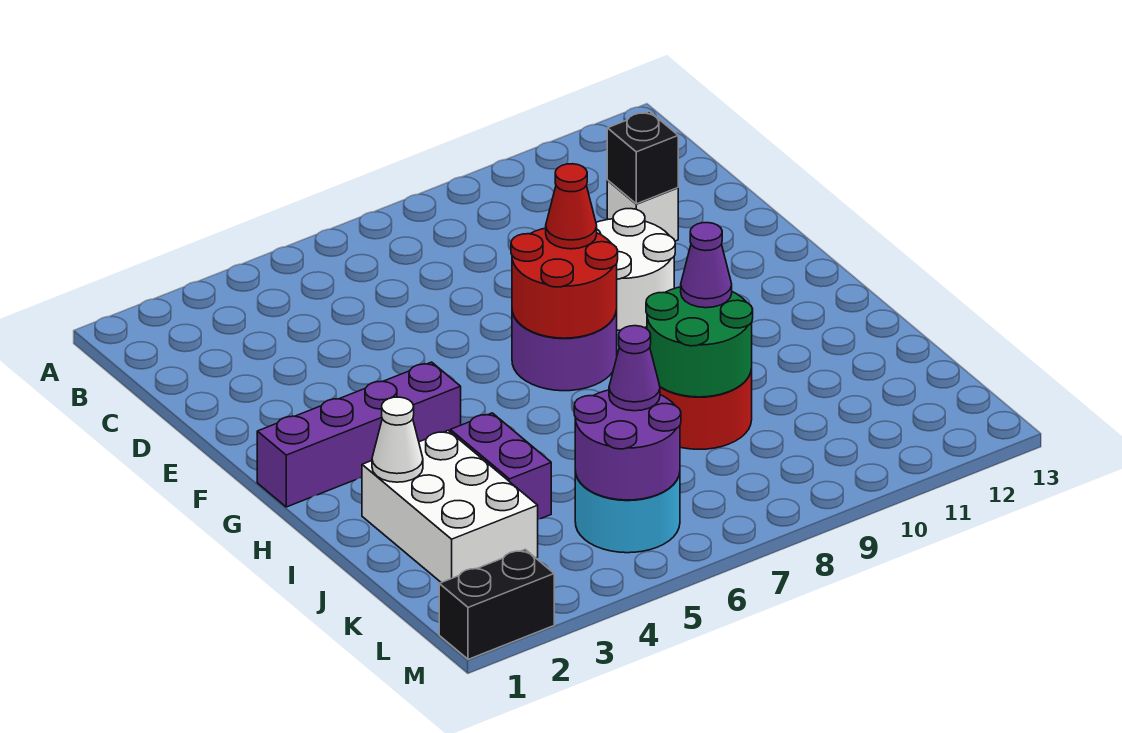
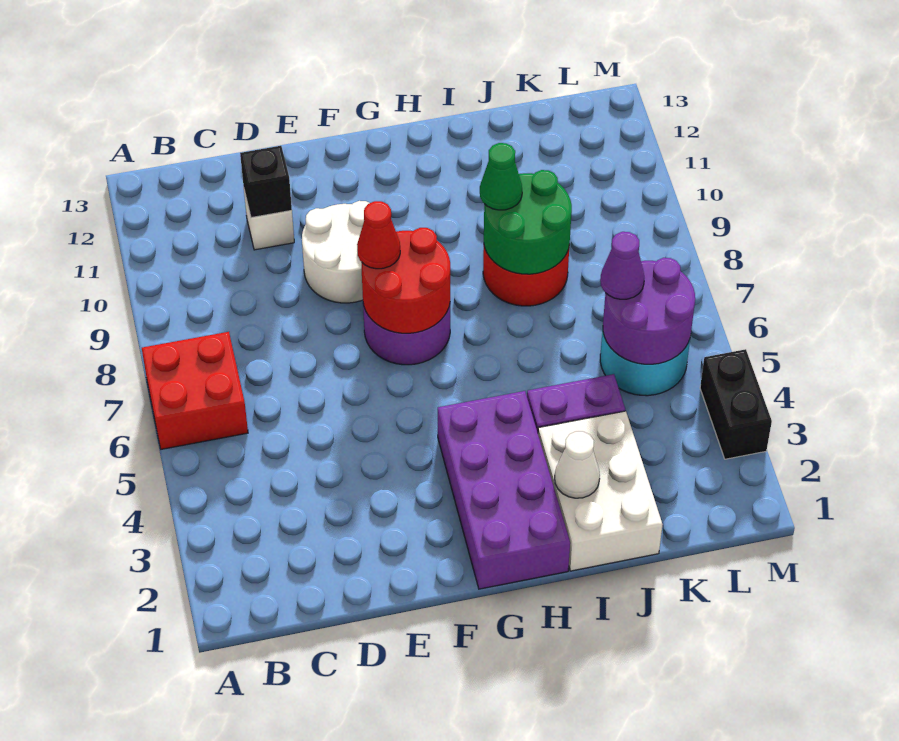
none -> red 2x2 brick [142,332,248,449]
purple 1x4 brick [257,362,461,507] -> purple 2x4 brick [438,391,570,589]
white 2x3 brick [362,431,538,583] -> white 2x3 brick turned to [538,411,663,571]
purple 1x1 cone [681,223,732,308] -> green 1x1 cone [480,143,522,210]
black 1x2 brick [439,549,554,659] -> black 1x2 brick moved to [700,349,772,459]

